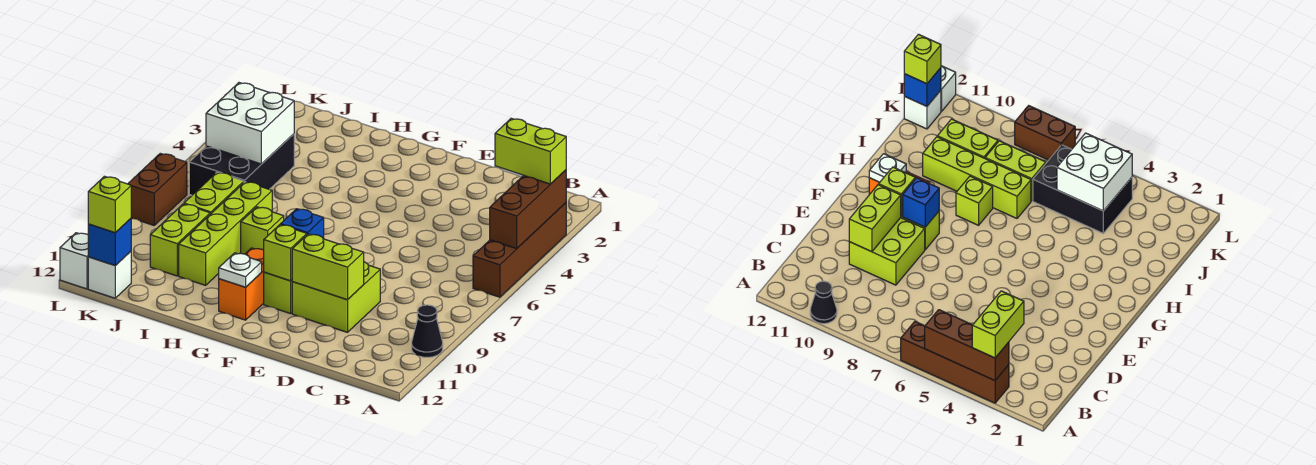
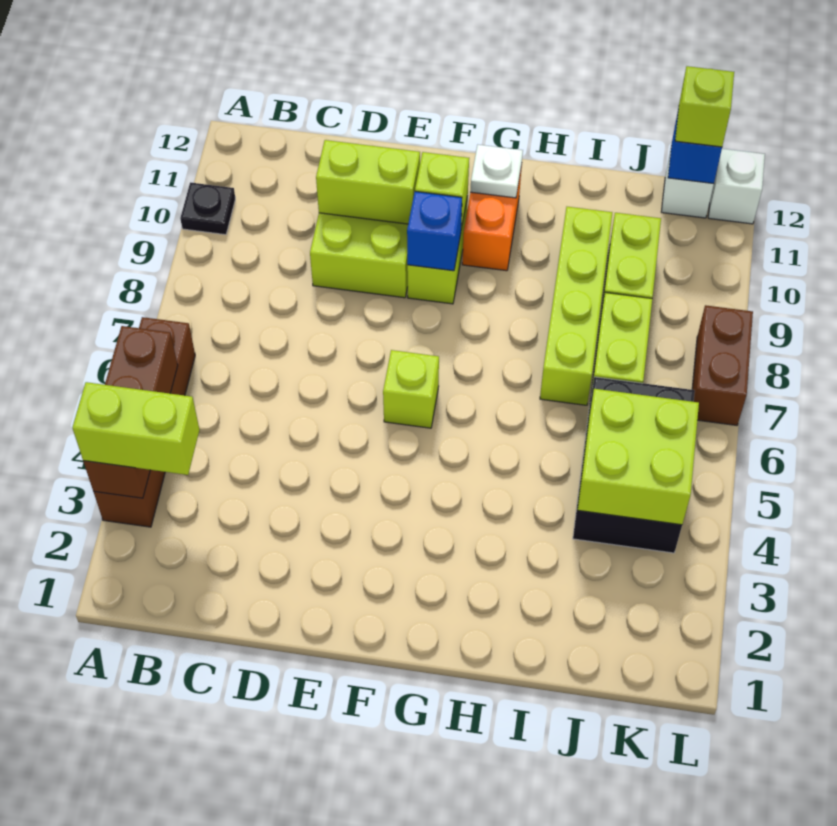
black 1x1 cone [412,305,443,357] -> black 1x1 plate [180,182,235,235]
lime 1x1 brick [241,207,284,254] -> lime 1x1 brick moved to [383,350,439,428]
white 2x2 brick [206,83,294,164] -> lime 2x2 brick [578,389,699,525]

